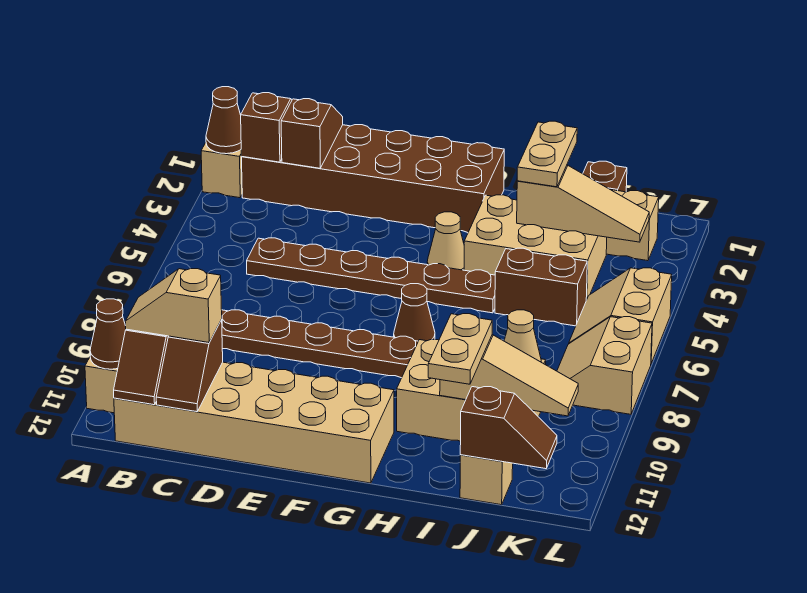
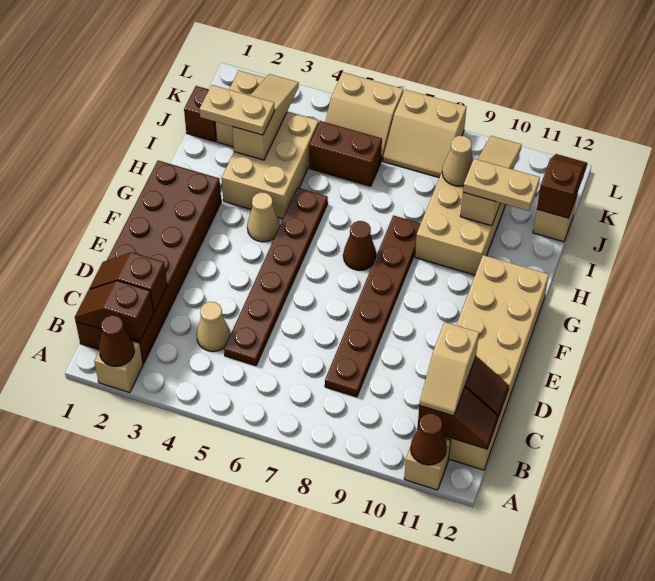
none -> tan 1x1 cone [197,302,230,352]
brown 1x2 brick [495,248,587,326] -> brown 1x2 brick turned to [309,121,382,186]

